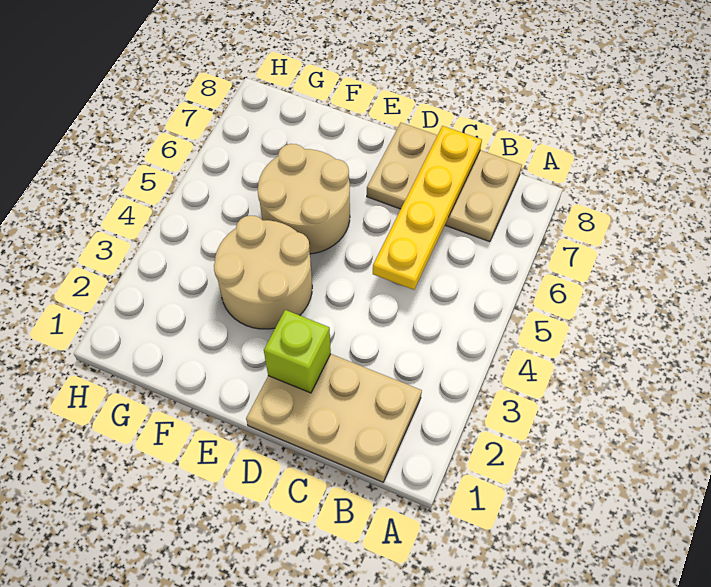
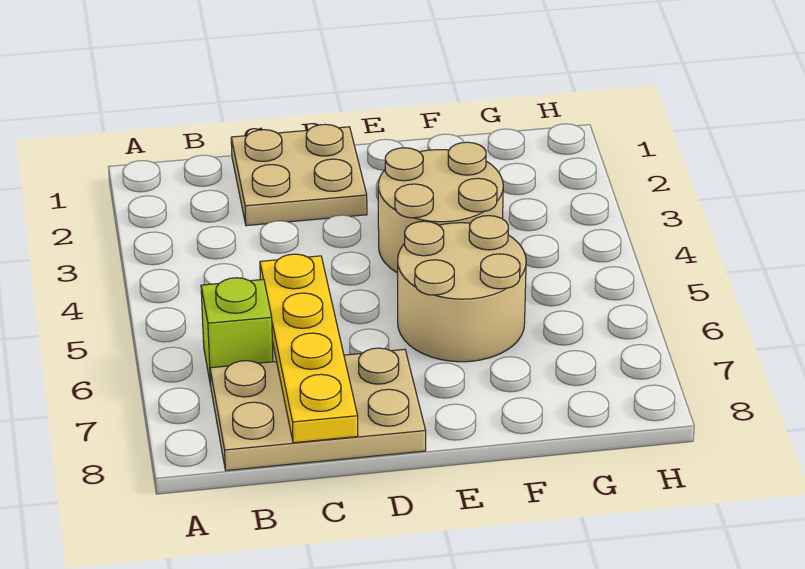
tan 2x3 plate [246,354,422,482] -> tan 2x2 plate [231,124,367,226]
lime 1x1 brick [264,310,331,393] -> lime 1x1 brick moved to [201,278,273,385]

